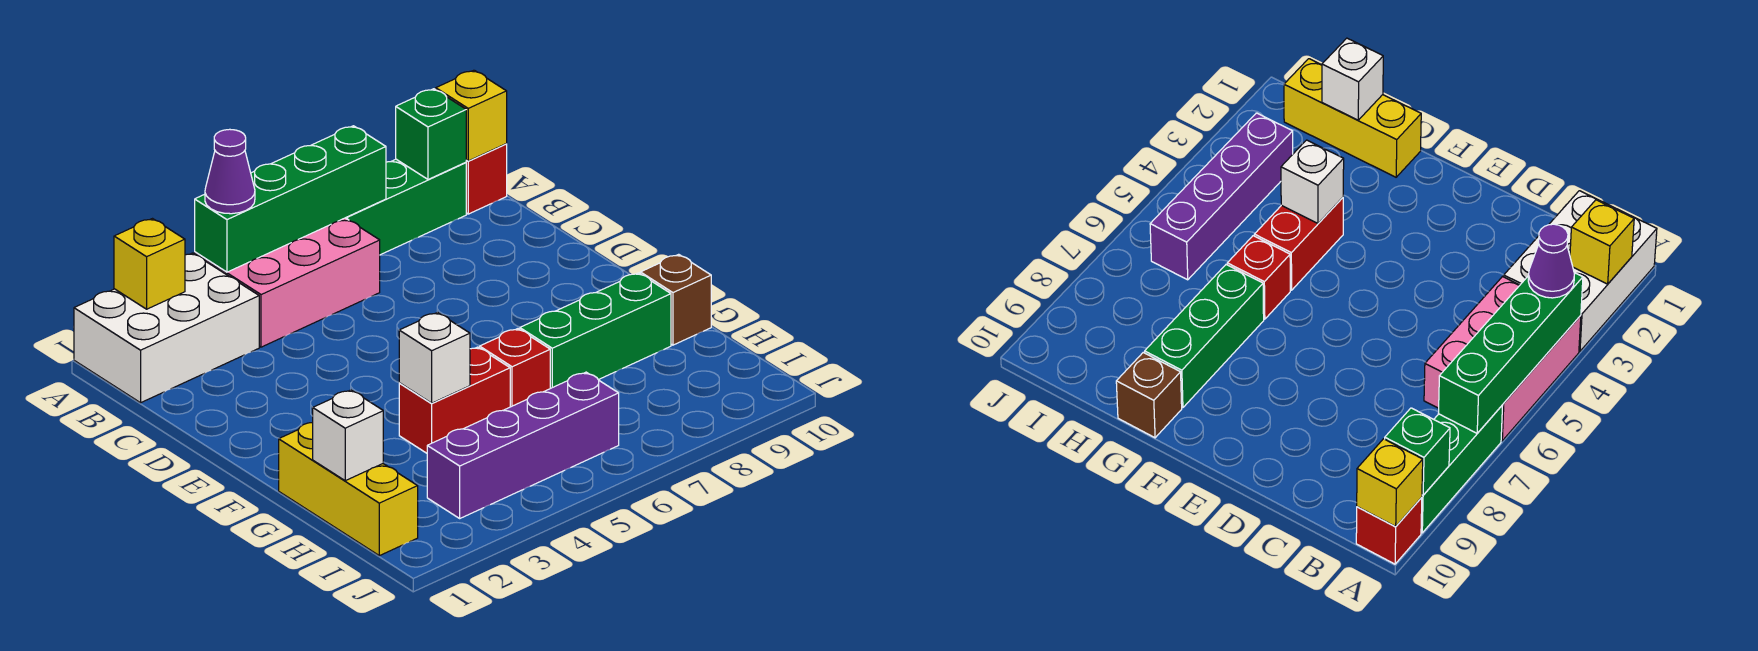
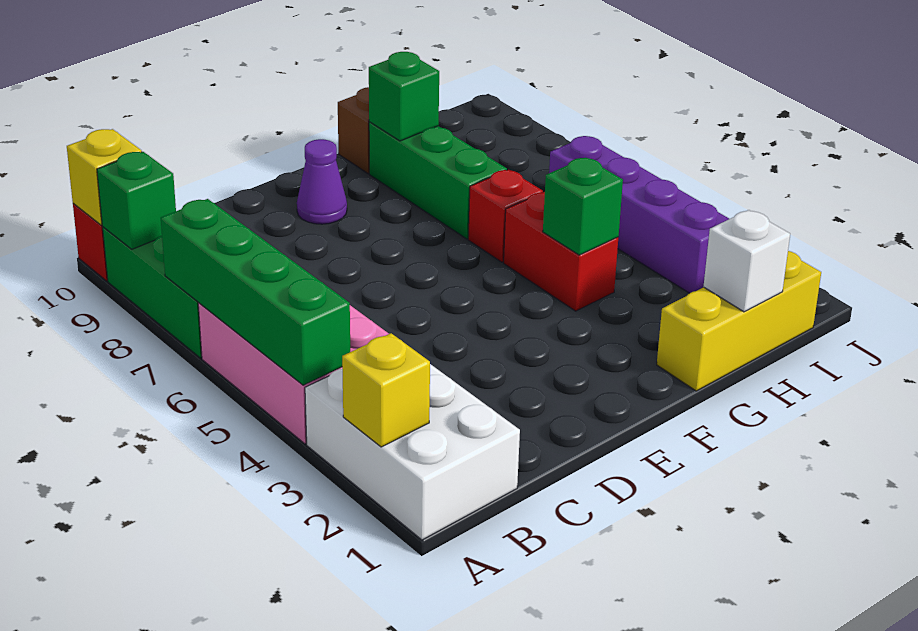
purple 1x1 cone [205,129,255,214] -> purple 1x1 cone moved to [297,139,347,224]
white 1x1 brick [399,312,470,403] -> green 1x1 brick [543,158,623,255]
none -> green 1x1 brick [369,52,439,141]

